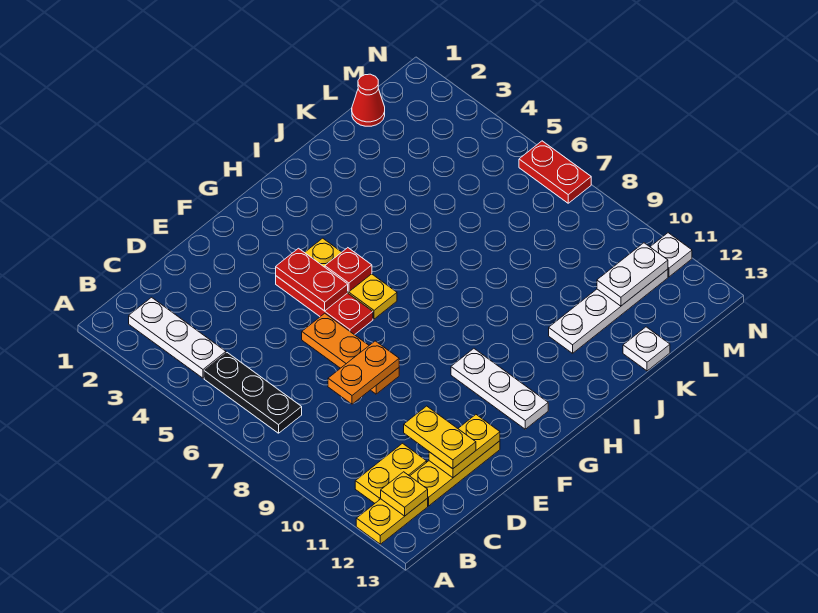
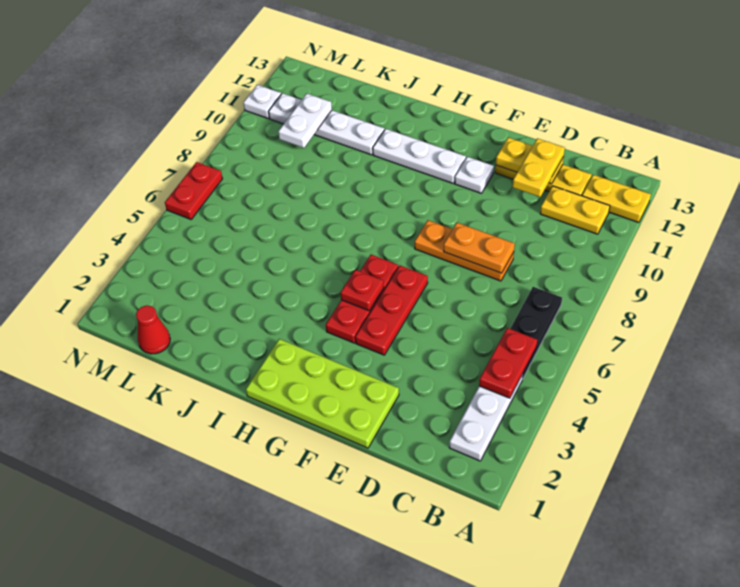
yellow 1x1 plate [381,472,428,516] -> none
none -> lime 2x4 plate [246,339,399,448]
orange 1x3 plate [302,313,399,394] -> orange 1x3 plate turned to [415,220,514,281]
red 1x2 plate [276,248,348,311] -> red 1x2 plate moved to [479,328,537,398]
yellow 1x3 plate [305,238,397,319] -> red 1x3 plate [326,255,398,343]
white 1x3 plate [451,349,548,429] -> white 1x3 plate turned to [373,129,466,183]
white 1x1 plate [623,327,670,371] -> white 1x1 plate moved to [455,157,494,193]
white 1x2 plate [597,243,668,306] -> white 1x2 plate turned to [278,94,332,148]

